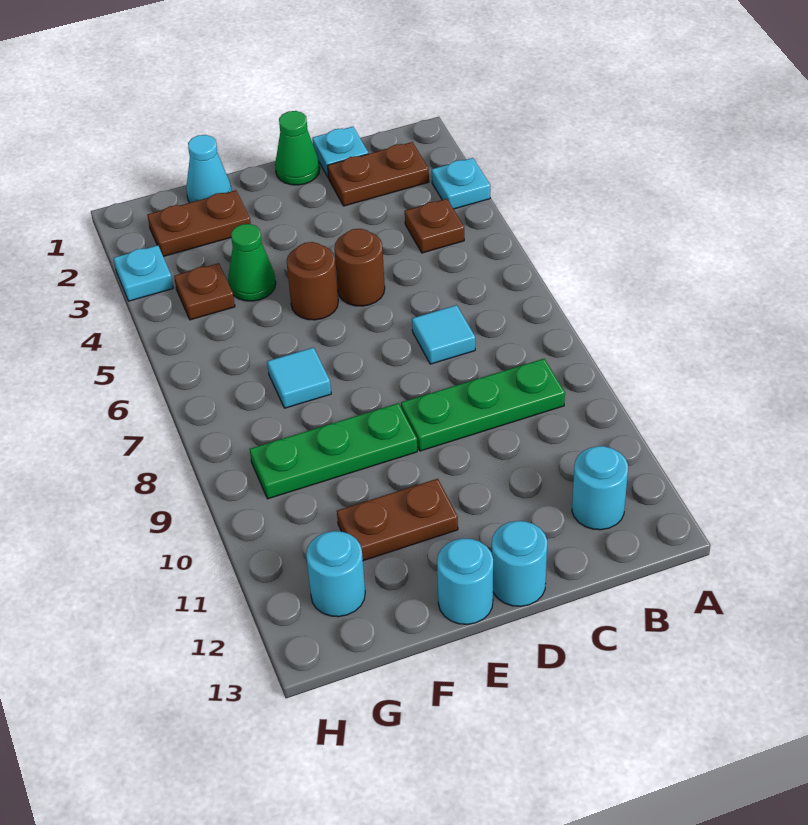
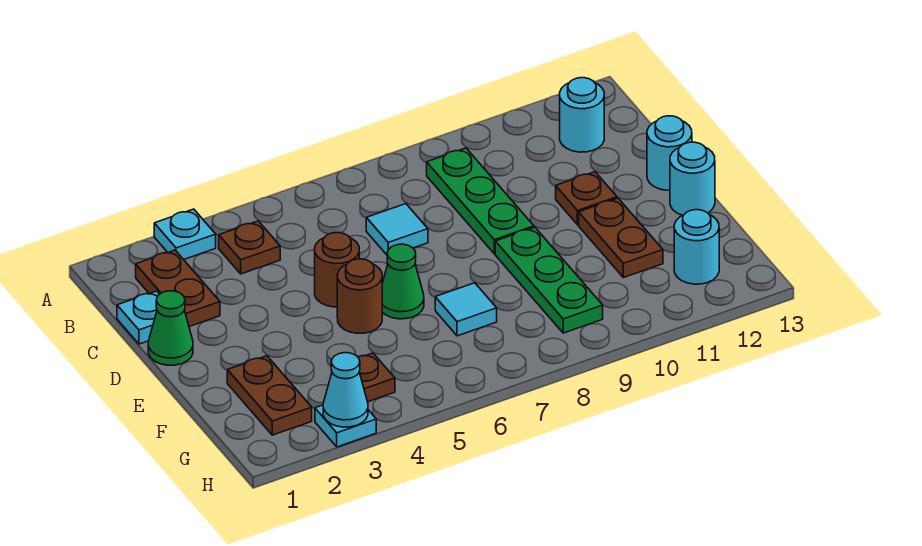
none -> brown 1x1 plate [556,172,617,225]
cyan 1x1 cone [186,135,231,203] -> cyan 1x1 cone moved to [323,353,368,427]
green 1x1 cone [228,224,276,301] -> green 1x1 cone moved to [382,244,424,319]

